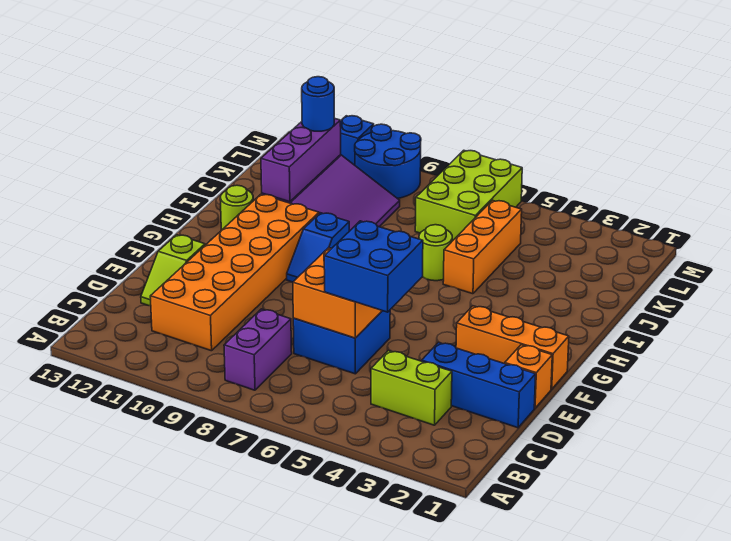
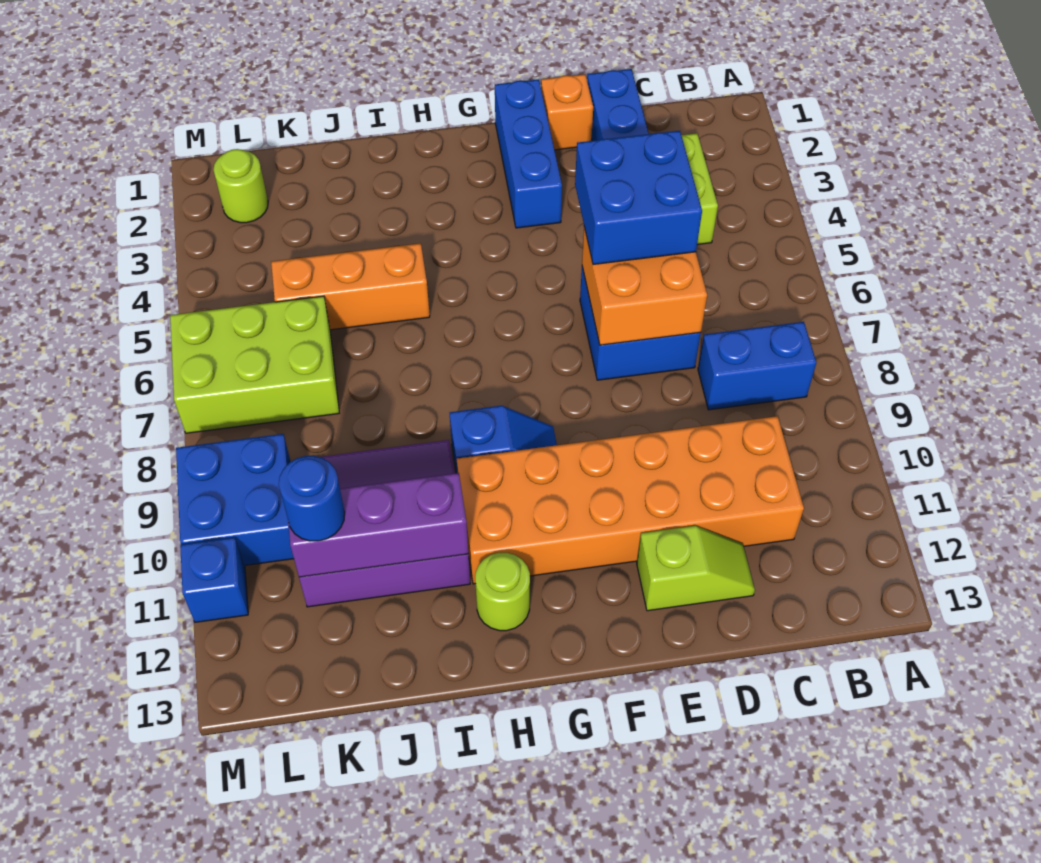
purple 1x2 brick [224,309,292,390] -> blue 1x2 brick [698,322,816,410]
orange 1x3 brick [456,306,569,389] -> blue 1x3 brick [495,80,562,228]
lime 1x1 round brick [419,225,452,281] -> lime 1x1 round brick moved to [213,149,268,223]
blue 2x2 round brick [355,124,421,199] -> blue 2x2 brick [176,434,294,566]

